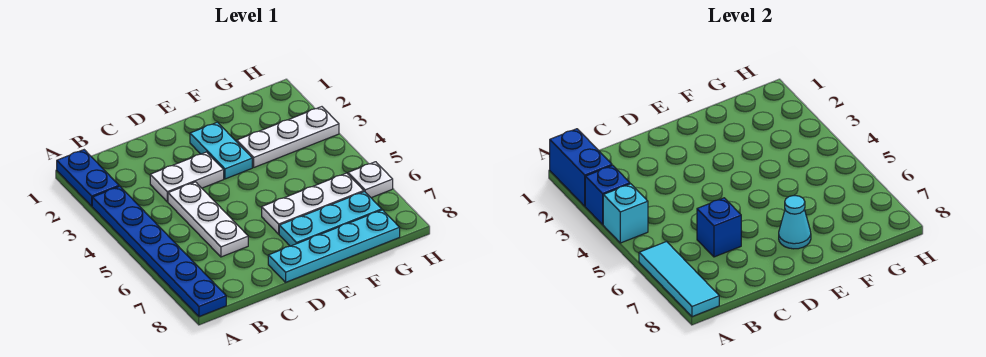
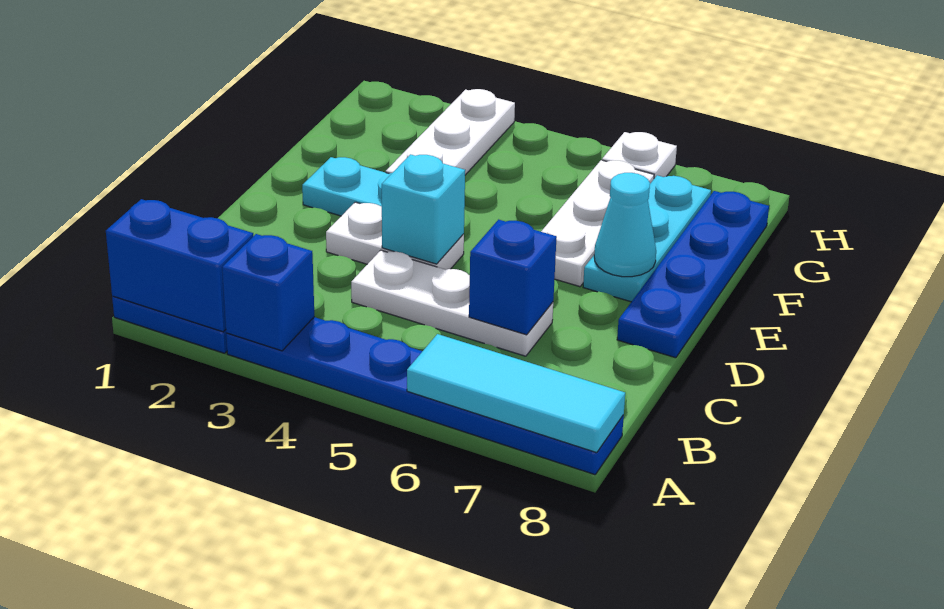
cyan 1x1 brick [603,184,648,243] -> cyan 1x1 brick moved to [382,154,465,264]
white 1x2 plate [150,152,224,202] -> white 1x2 plate turned to [326,202,464,270]
cyan 1x4 plate [268,210,400,282] -> blue 1x4 plate [617,191,769,358]

